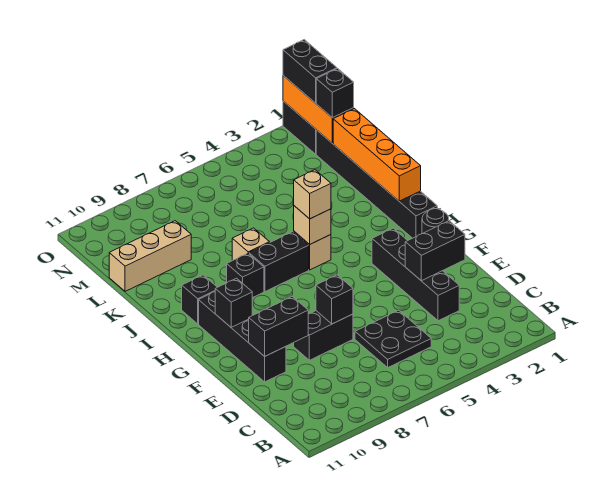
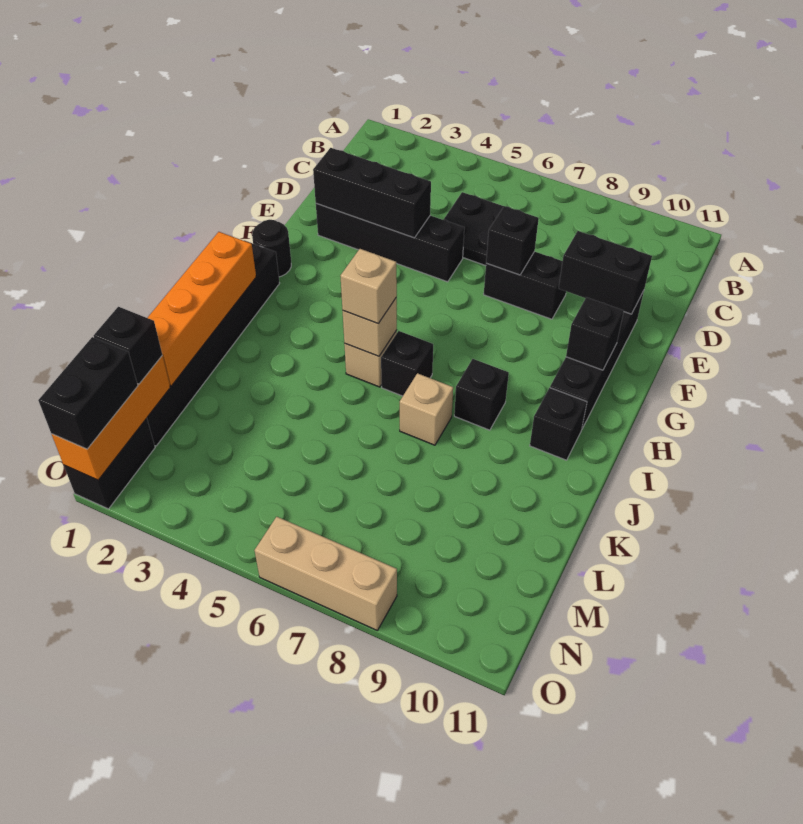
black 1x4 brick [372,228,459,321] -> black 1x4 brick turned to [316,204,464,282]
black 1x2 brick [405,221,465,281] -> black 1x3 brick [313,148,431,238]
black 1x2 brick [249,232,309,292] -> black 1x1 brick [381,331,433,396]
tan 1x3 brick [109,221,191,291] -> tan 1x3 brick moved to [254,517,397,630]

